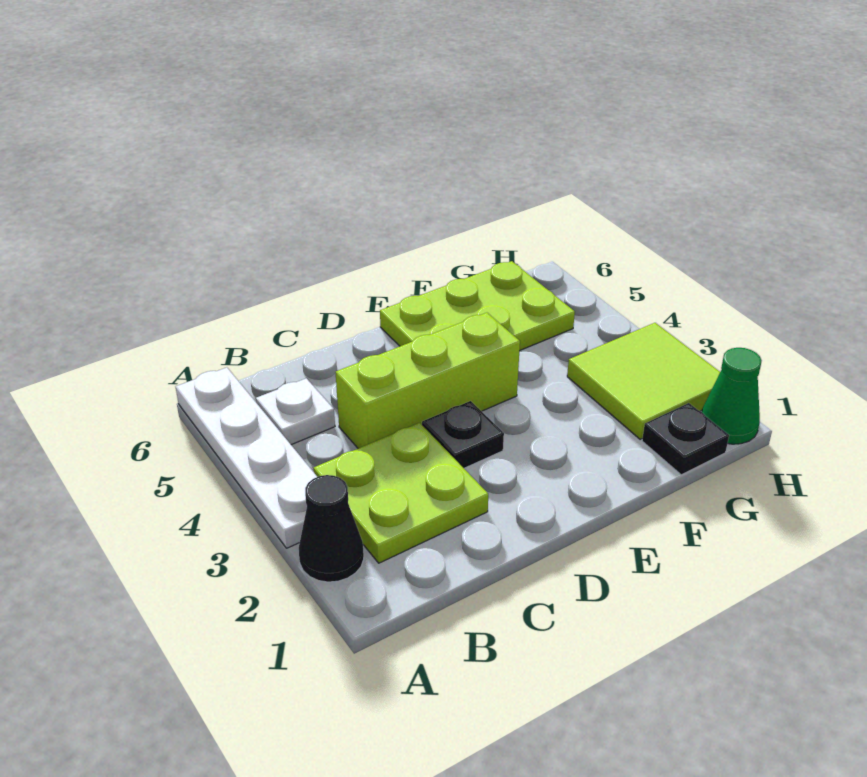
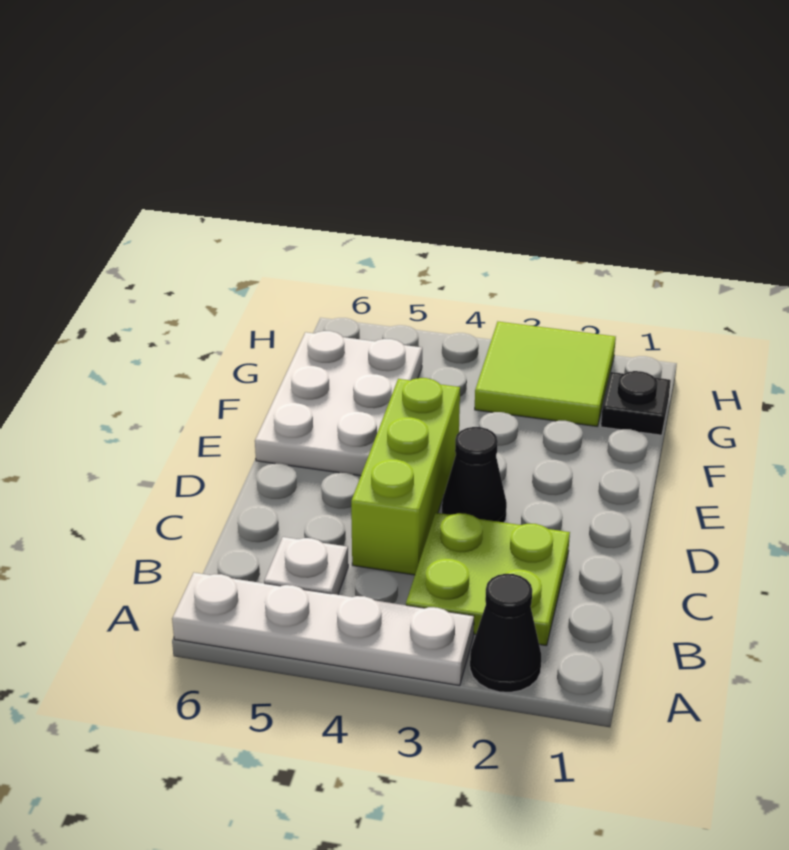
black 1x1 plate [422,401,504,468] -> black 1x1 cone [442,427,507,522]
lime 2x3 plate [380,261,575,351] -> white 2x3 plate [255,331,422,476]
green 1x1 cone [702,348,762,444] -> none

